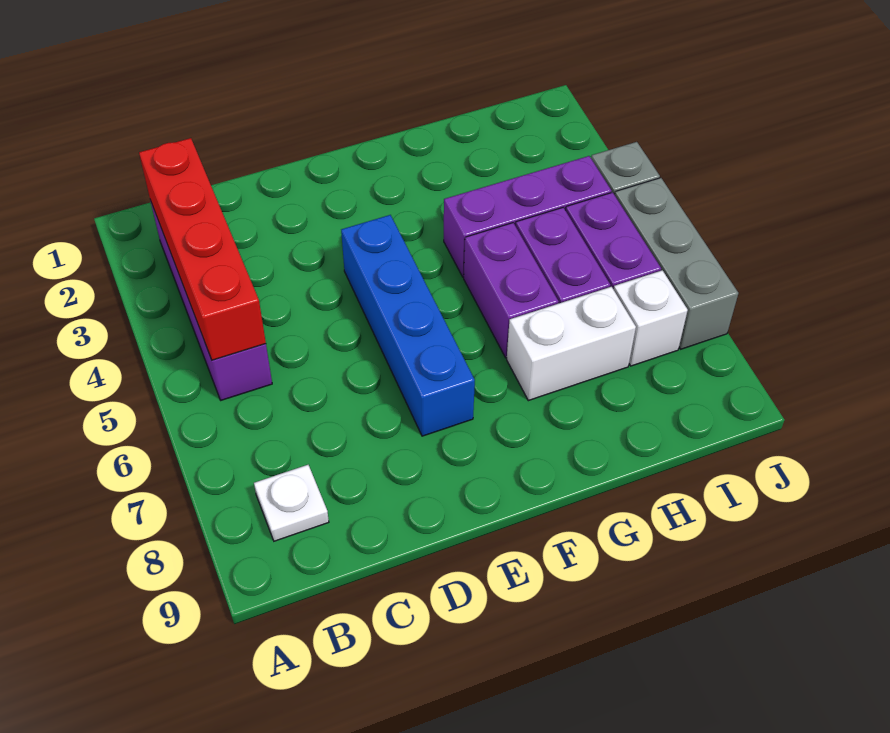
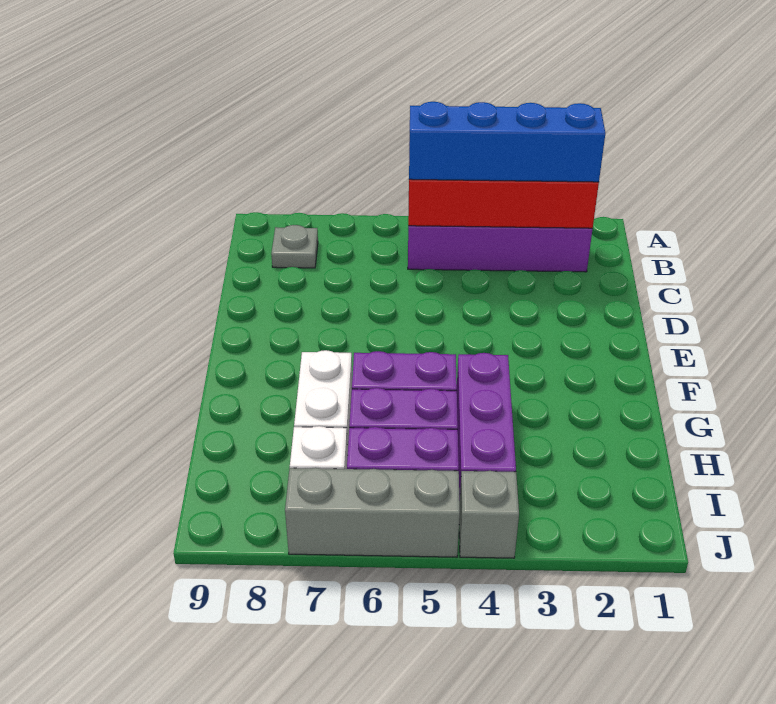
white 1x1 plate [254,465,329,541] -> grey 1x1 plate [271,225,318,268]
blue 1x4 brick [341,215,475,436] -> blue 1x4 brick moved to [409,102,605,182]

